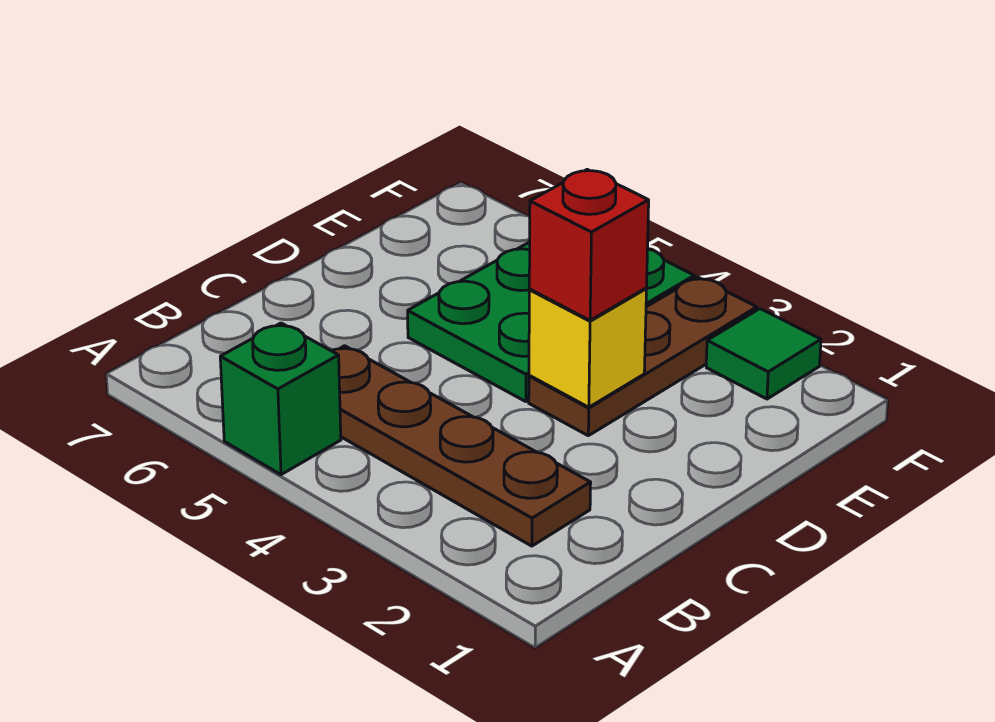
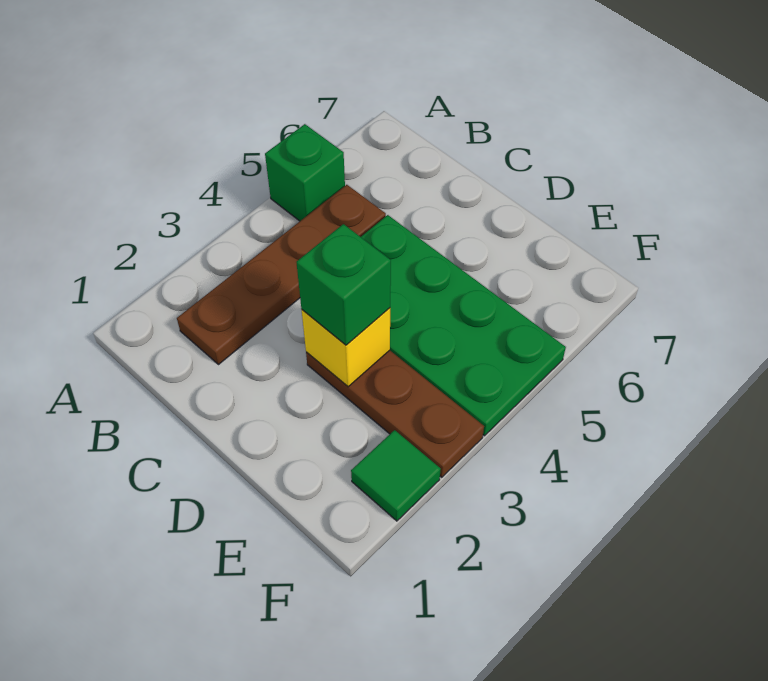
red 1x1 brick [529,170,649,320] -> green 1x1 brick [296,224,391,345]
green 2x3 plate [408,242,694,401] -> green 2x4 plate [361,215,566,436]

